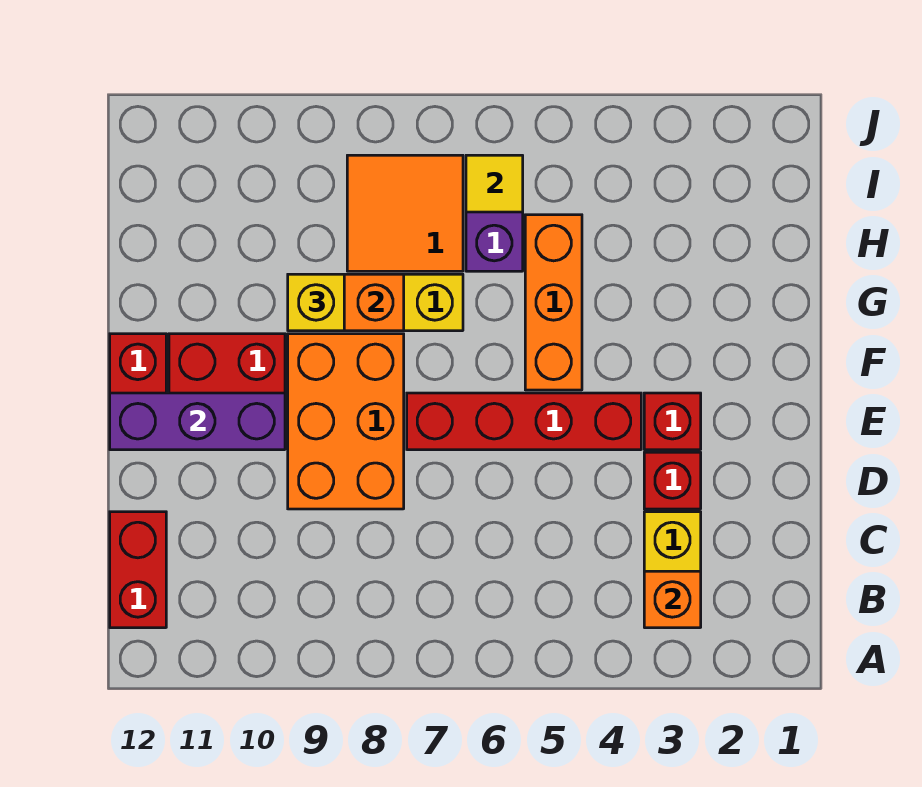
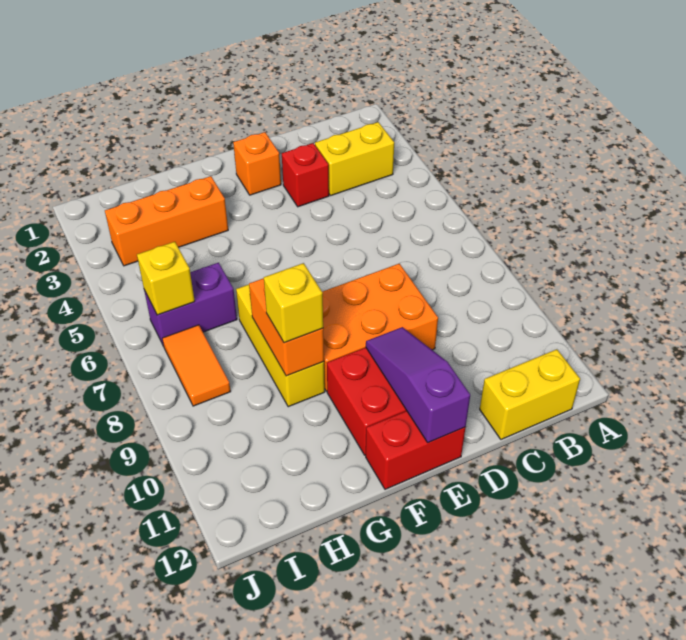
orange 1x1 brick [644,571,701,628] -> orange 1x1 brick moved to [233,132,281,195]
red 1x2 brick [110,512,166,628] -> yellow 1x2 brick [480,349,580,439]
red 1x1 brick [644,393,701,450] -> none
red 1x4 brick [407,393,641,450] -> none
purple 1x3 brick [110,393,285,450] -> purple 1x3 slope [366,327,470,443]
orange 1x3 brick [525,215,582,390] -> orange 1x3 brick moved to [105,176,228,266]
orange 2x2 tile [347,155,463,271] -> orange 1x2 tile [162,325,231,406]
yellow 1x1 tile [466,155,523,212] -> yellow 1x1 brick [137,242,195,315]

